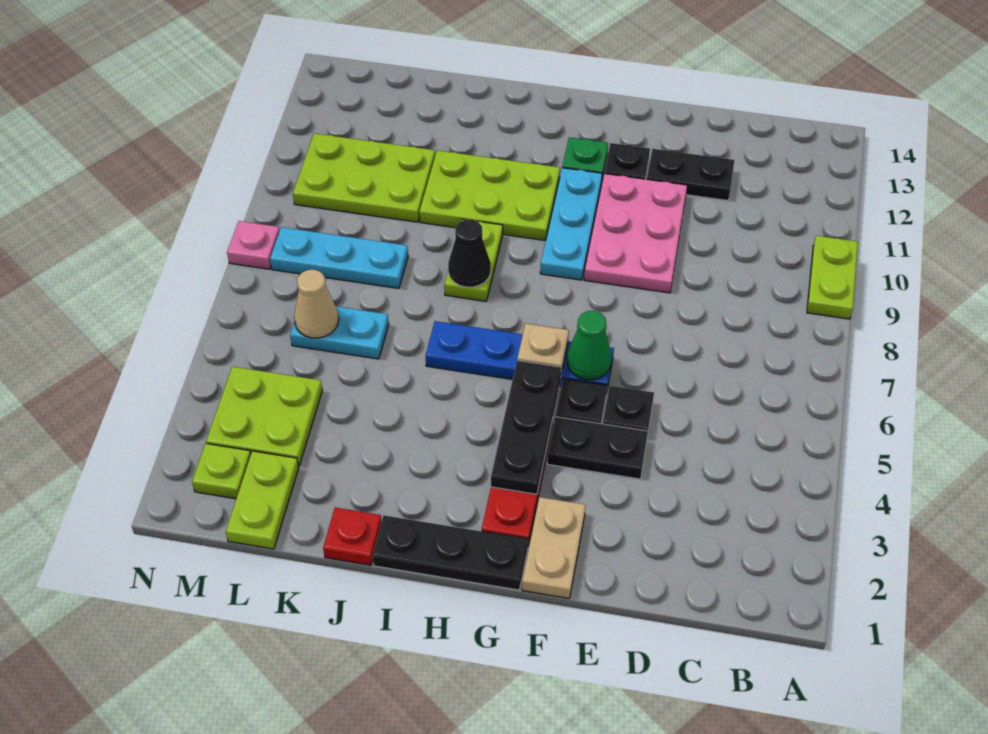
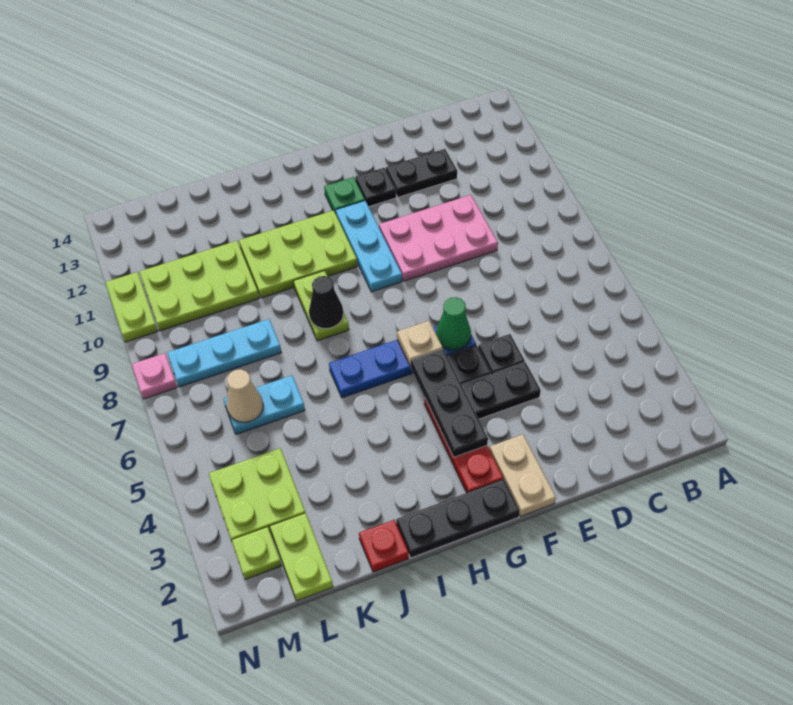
lime 1x2 plate [807,236,858,319] -> lime 1x2 plate moved to [105,272,158,342]
pink 2x3 plate [584,174,687,293] -> pink 2x3 plate turned to [379,195,498,281]

